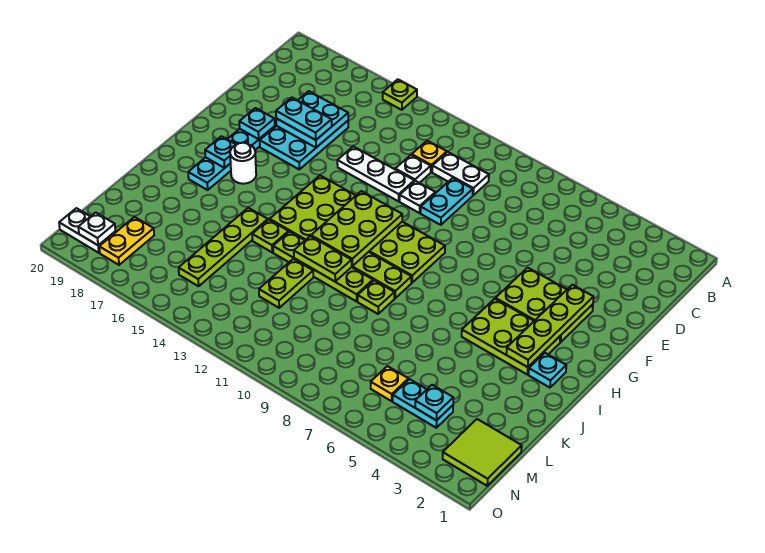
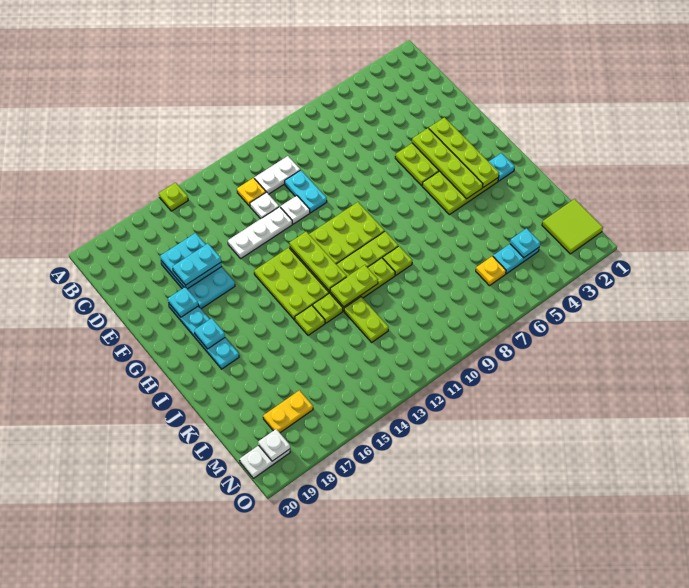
lime 2x3 plate [311,191,402,266] -> lime 1x3 plate [290,232,347,291]
white 1x1 round brick [230,143,256,184] -> none
lime 1x4 plate [179,208,268,286] -> lime 1x4 plate moved to [412,128,483,199]
yellow 1x2 plate [99,217,154,265] -> yellow 1x2 plate turned to [263,390,313,433]

